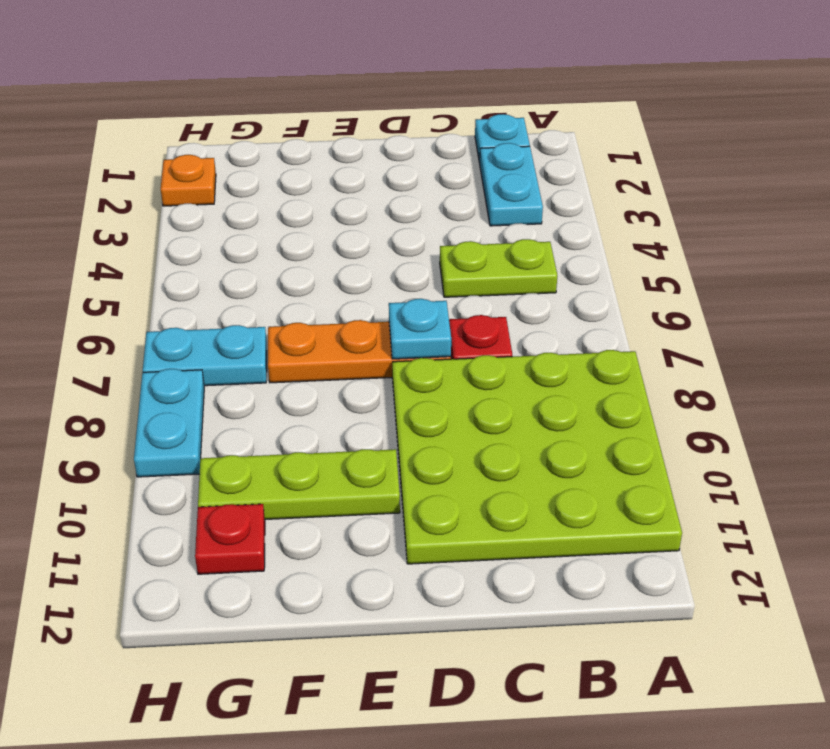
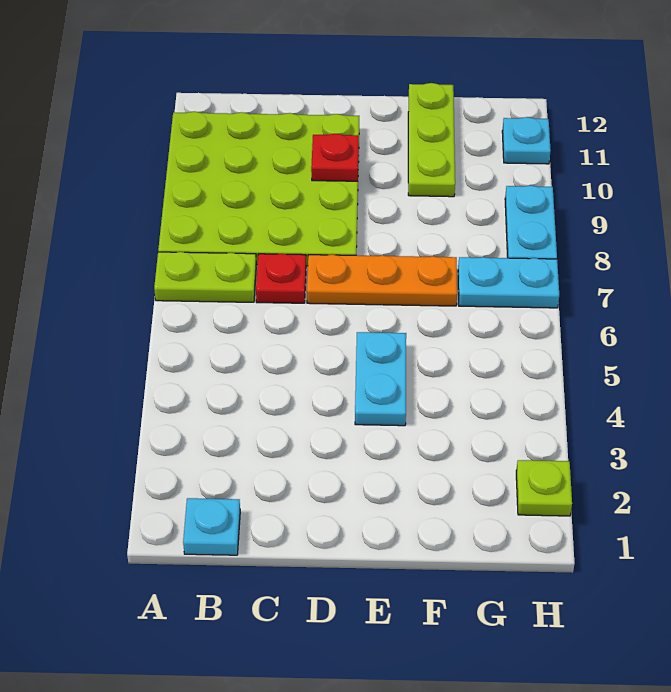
cyan 1x2 plate [480,143,543,226] -> cyan 1x2 plate moved to [355,332,406,426]
lime 1x2 plate [440,239,557,297] -> lime 1x2 plate moved to [154,252,256,302]
cyan 1x1 plate [389,299,451,359] -> cyan 1x1 plate moved to [502,117,551,164]
lime 1x3 plate [198,449,400,519] -> lime 1x3 plate turned to [408,83,455,197]
red 1x1 plate [195,504,265,574] -> red 1x1 plate moved to [311,134,359,181]
orange 1x1 plate [161,155,216,206] -> lime 1x1 plate [516,460,572,516]

